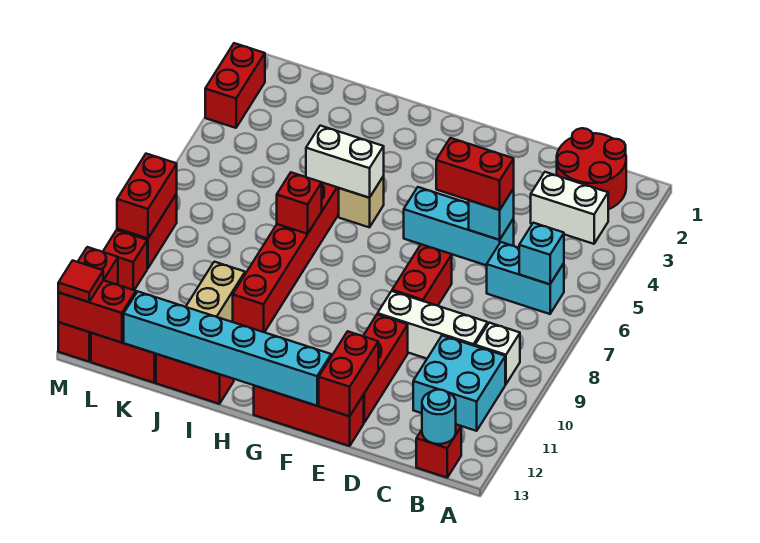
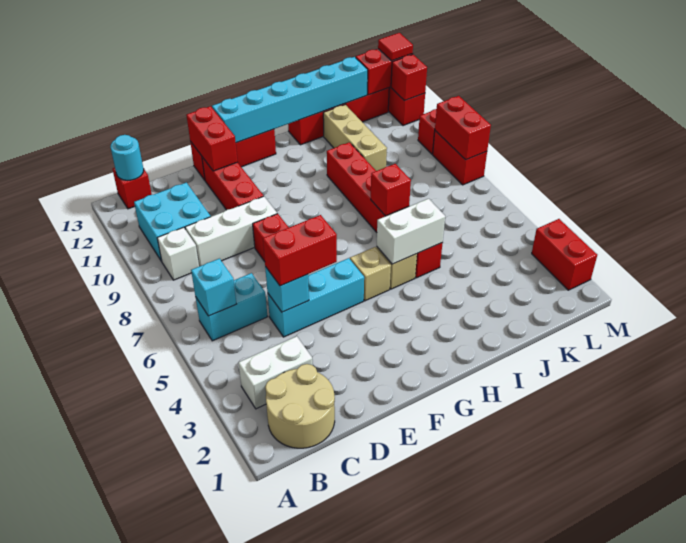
red 2x2 round brick [557,128,626,209] -> tan 2x2 round brick [265,364,335,448]
none -> tan 1x1 brick [350,247,391,301]

